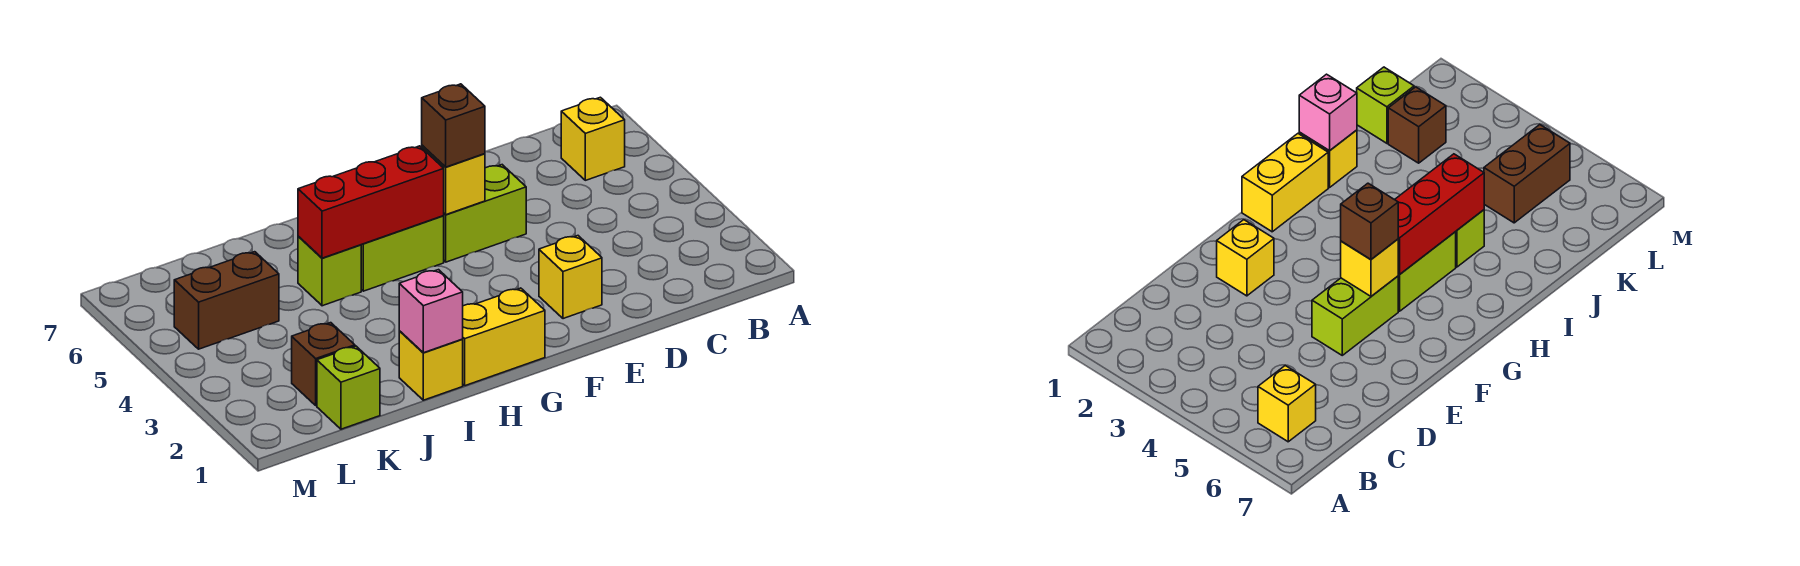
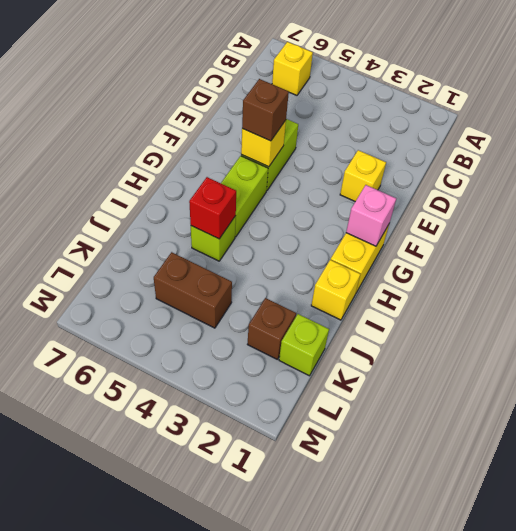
red 1x3 brick [298,146,444,258] -> red 1x1 brick [189,177,236,239]
pink 1x1 brick [399,270,463,353] -> pink 1x1 brick moved to [346,185,396,246]
brown 1x2 brick [174,252,279,349] -> brown 1x2 brick turned to [154,252,232,328]

